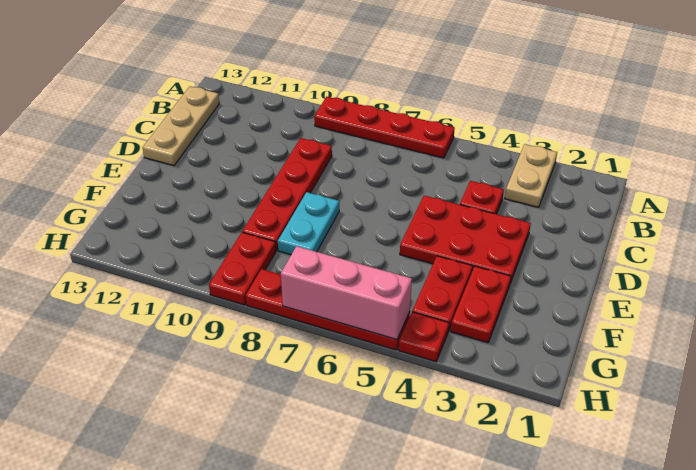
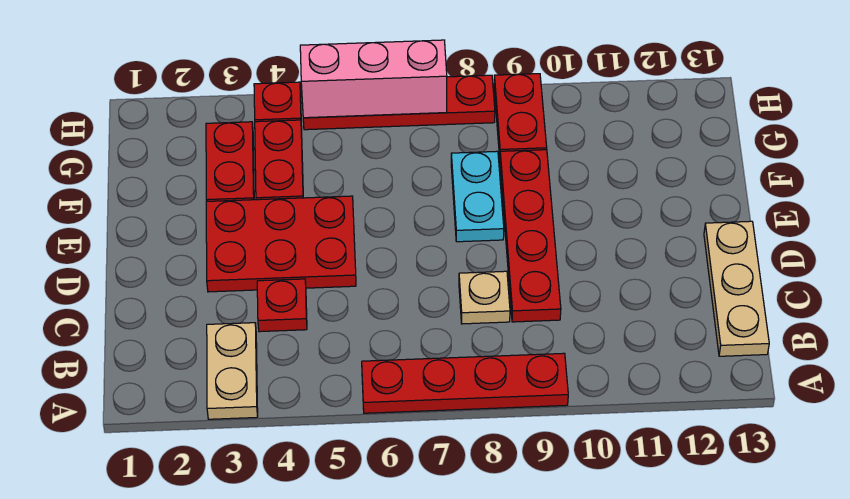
none -> tan 1x1 plate [459,271,510,324]

